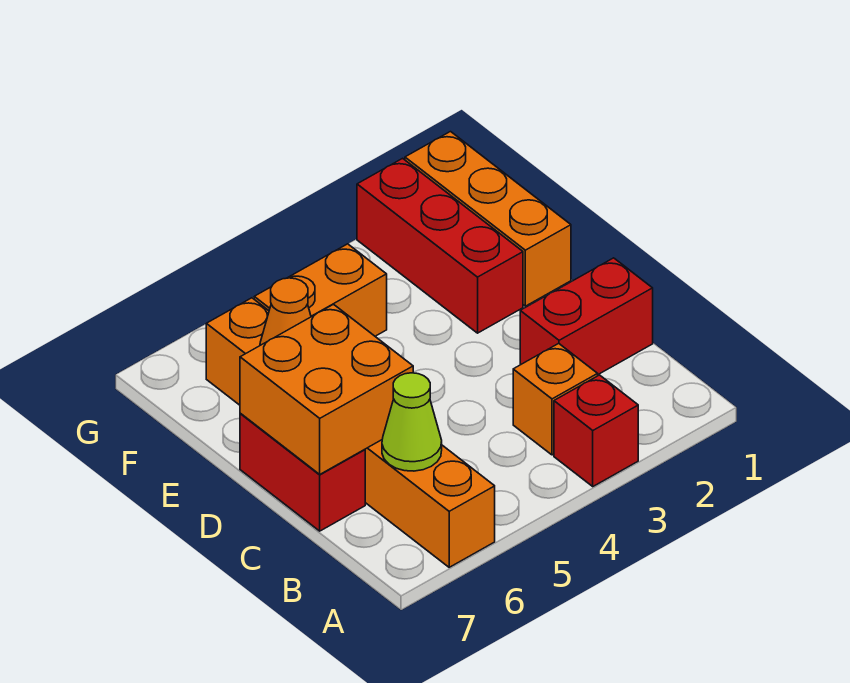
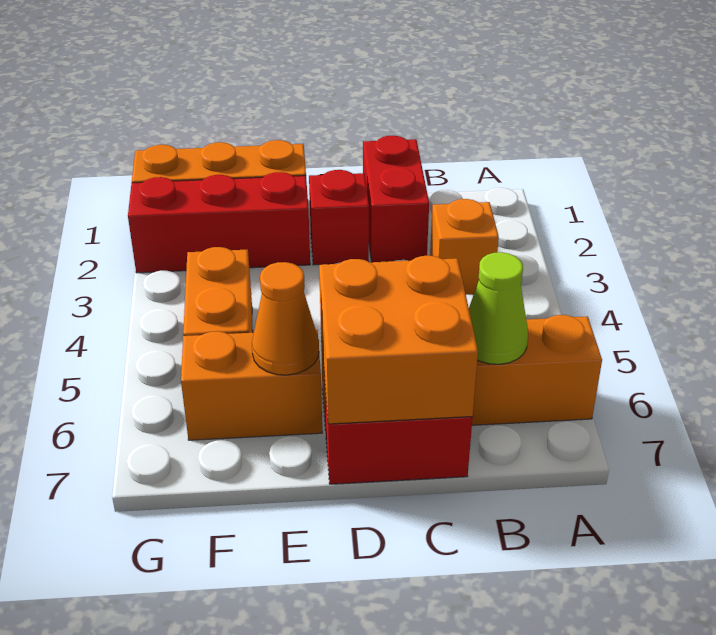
red 1x1 brick [554,375,638,486] -> red 1x1 brick moved to [309,170,369,265]

